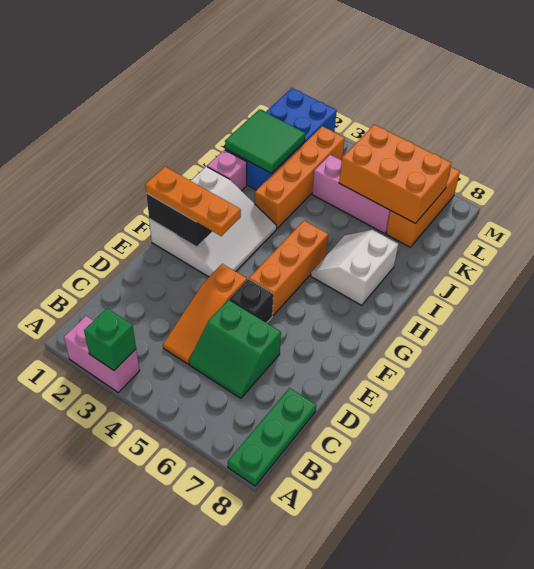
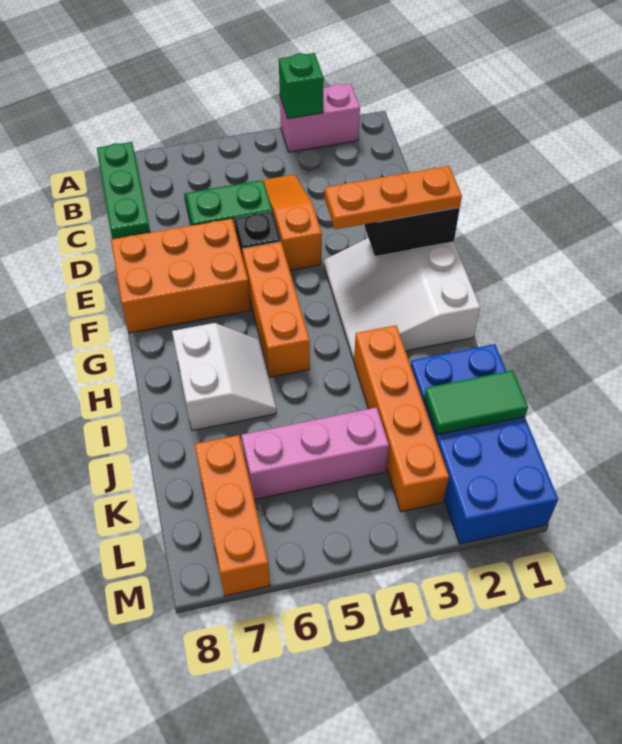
pink 1x1 brick [207,150,247,191] -> none
green 2x2 tile [225,109,305,174] -> green 1x2 tile [424,370,528,435]
orange 2x3 brick [339,125,452,224] -> orange 2x3 brick moved to [111,218,250,333]

